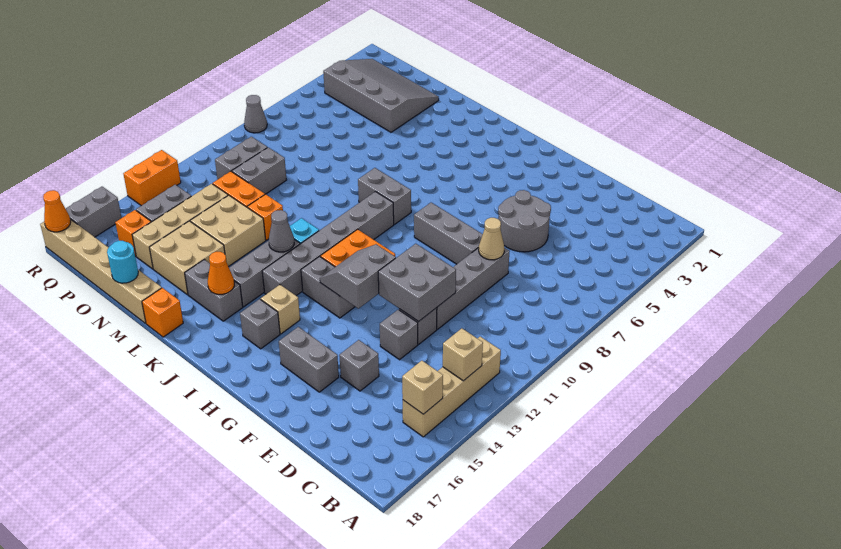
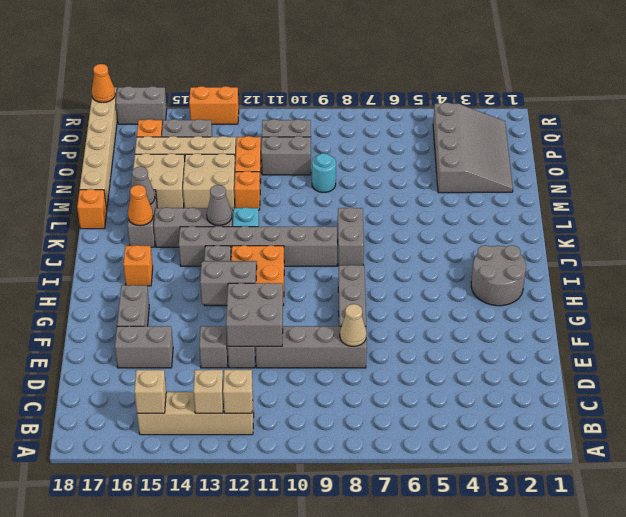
grey 2x2 round brick [498,190,551,252] -> grey 2x2 round brick moved to [471,245,526,306]
grey 1x1 brick [339,340,379,391] -> grey 1x2 brick [115,326,173,368]
tan 1x1 brick [261,285,300,334] -> tan 1x1 brick moved to [223,370,253,413]
grey 1x1 brick [240,299,280,349] -> orange 1x1 brick [123,245,153,286]
cyan 1x1 round brick [107,241,138,283] -> cyan 1x1 round brick moved to [312,153,336,192]
grey 1x1 cone [244,95,267,133] -> grey 1x1 cone moved to [130,166,155,204]

